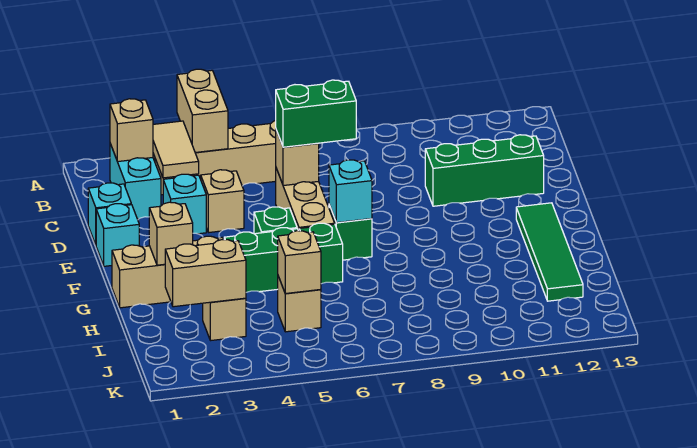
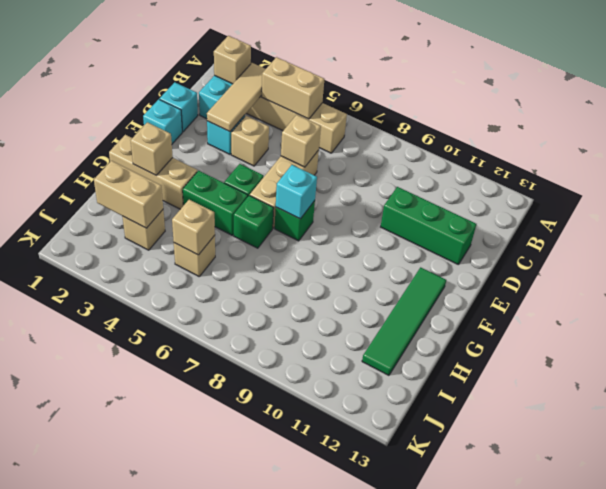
tan 1x2 brick [177,69,228,153] -> tan 1x2 brick turned to [262,57,324,119]
tan 1x2 tile [153,121,199,178] -> tan 1x3 tile [207,63,265,132]
green 1x2 brick [276,80,356,147] -> none

